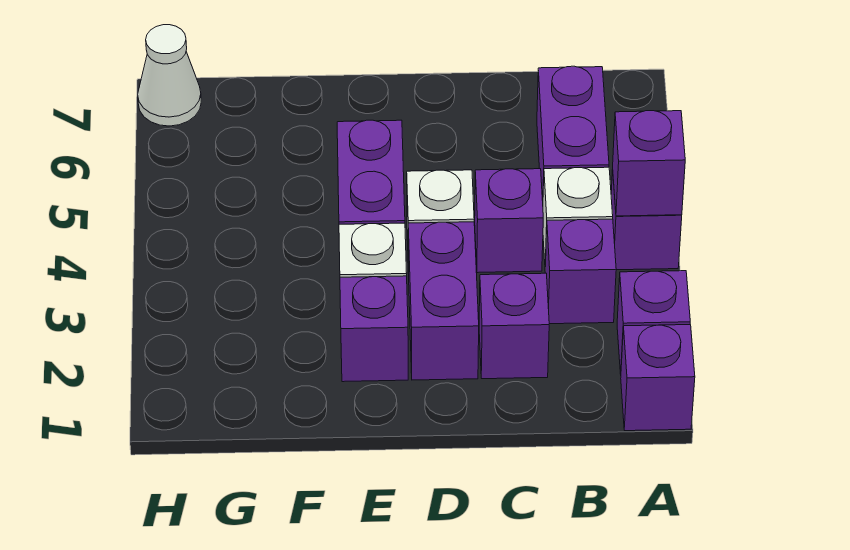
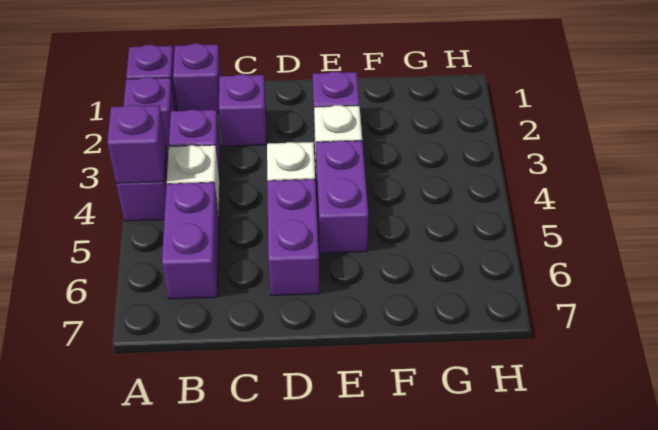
purple 1x1 brick [475,169,543,273] -> purple 1x1 brick moved to [173,43,221,113]
purple 1x2 brick [408,222,479,380] -> purple 1x2 brick moved to [267,179,319,296]
white 1x1 cone [138,25,201,126] -> none

